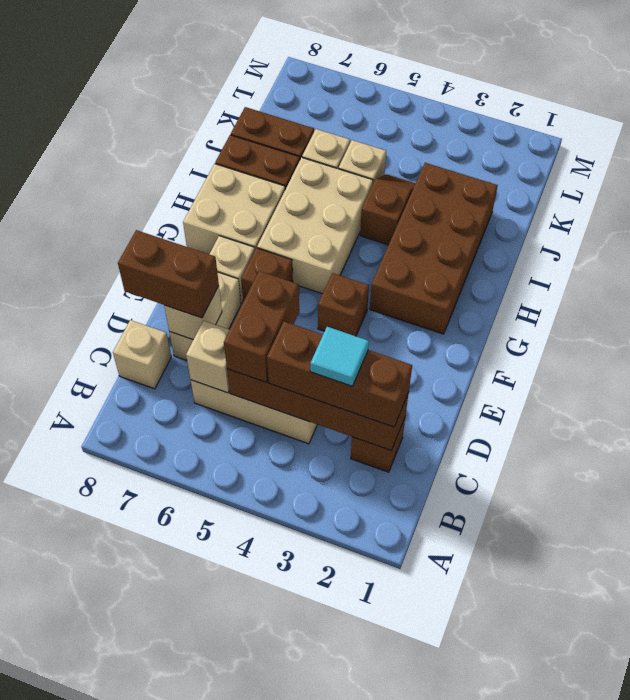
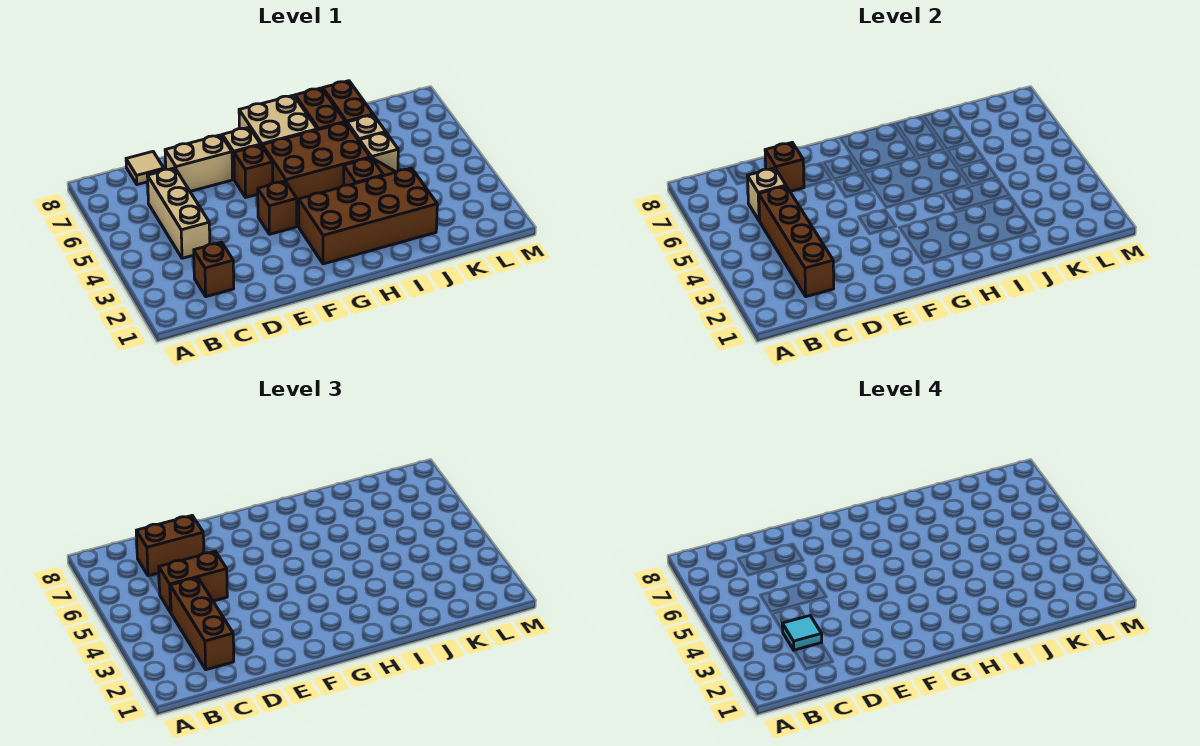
tan 1x1 brick [113,320,171,389] -> tan 1x1 tile [126,152,164,185]
tan 1x1 brick [164,286,222,340] -> brown 1x1 brick [765,143,804,191]
brown 1x2 brick [118,230,219,318] -> brown 1x2 brick turned to [136,516,204,576]
tan 2x3 brick [257,158,373,294] -> brown 2x3 brick [263,122,370,205]

